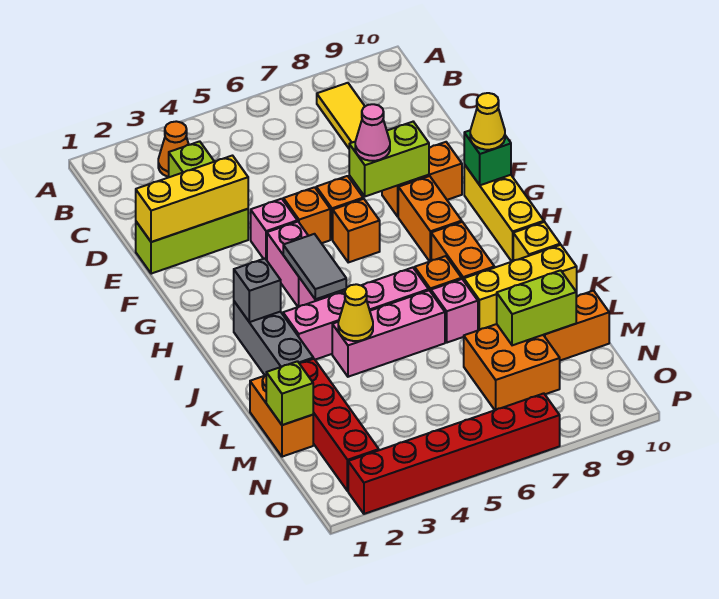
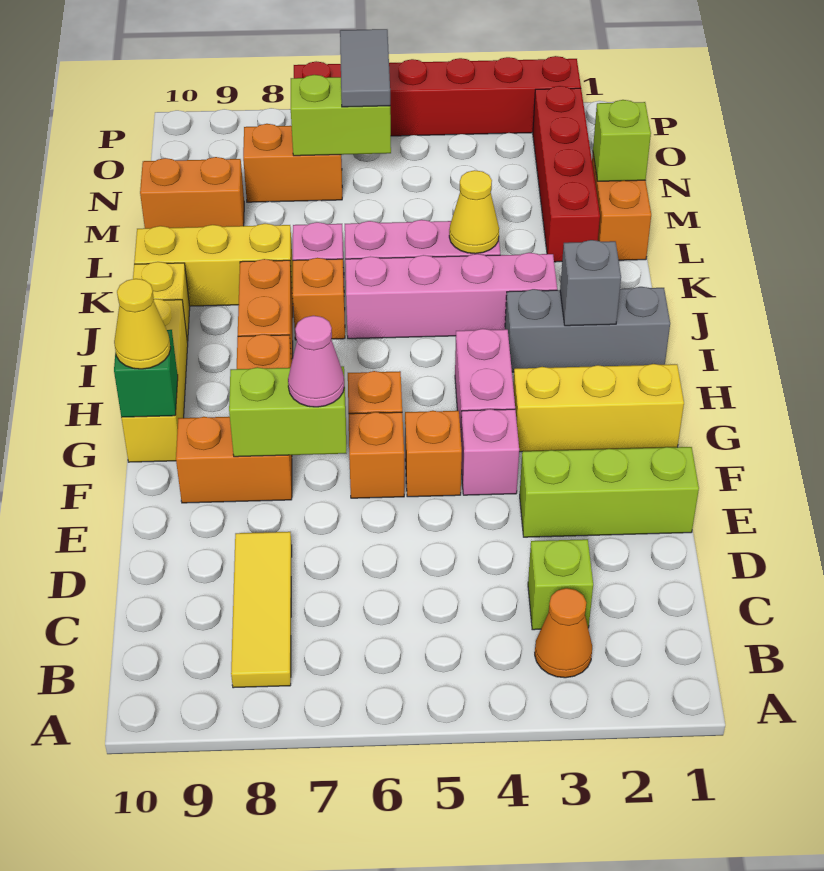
yellow 1x3 brick [136,156,248,242] -> yellow 1x3 brick moved to [513,364,684,452]
grey 1x2 tile [283,234,346,299] -> grey 1x2 tile moved to [340,29,390,107]
grey 1x3 brick [234,302,313,376] -> grey 1x3 brick turned to [505,287,670,372]
orange 2x2 brick [464,324,560,410] -> orange 1x2 brick [243,124,342,202]
lime 1x2 brick [497,270,576,345] -> lime 1x2 brick moved to [291,75,391,156]

